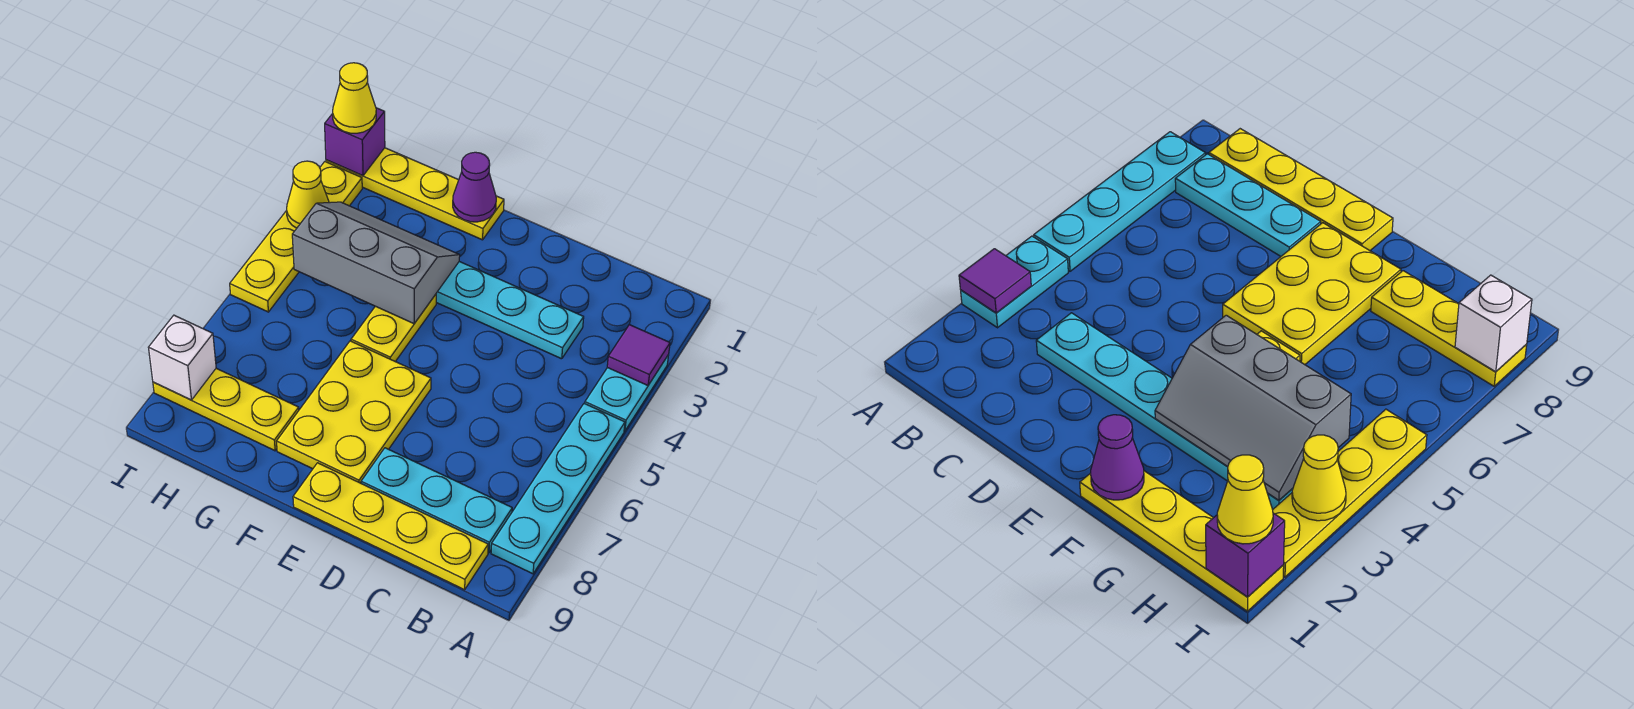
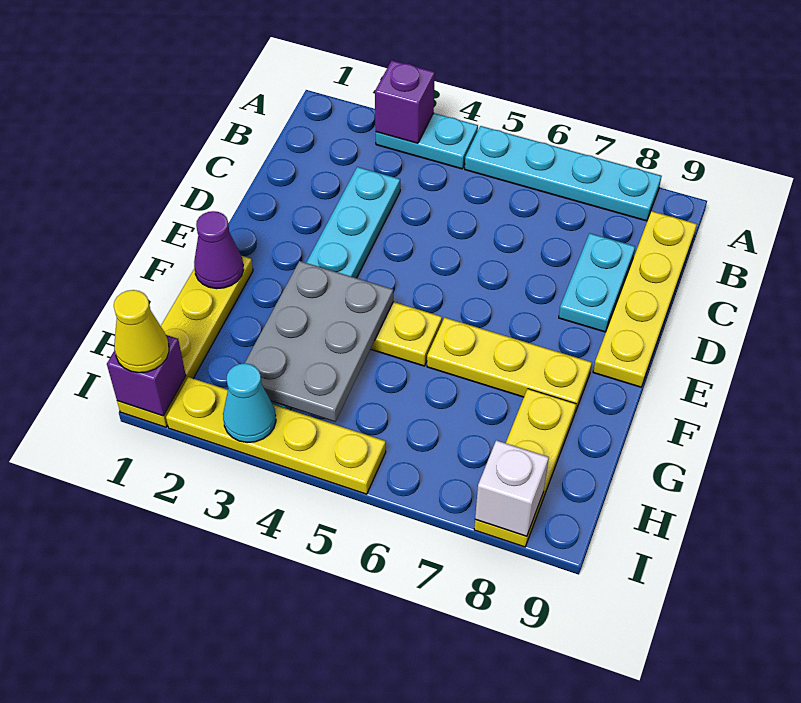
purple 1x1 tile [607,325,670,385] -> purple 1x1 brick [375,61,435,143]
cyan 1x3 plate [361,448,512,553] -> cyan 1x2 plate [559,233,635,332]
yellow 2x3 plate [277,341,431,483] -> yellow 1x3 plate [427,318,592,412]
grey 2x3 slope [292,202,460,324] -> grey 2x3 plate [245,261,393,422]
yellow 1x1 cone [287,161,329,228] -> cyan 1x1 cone [223,363,276,443]

